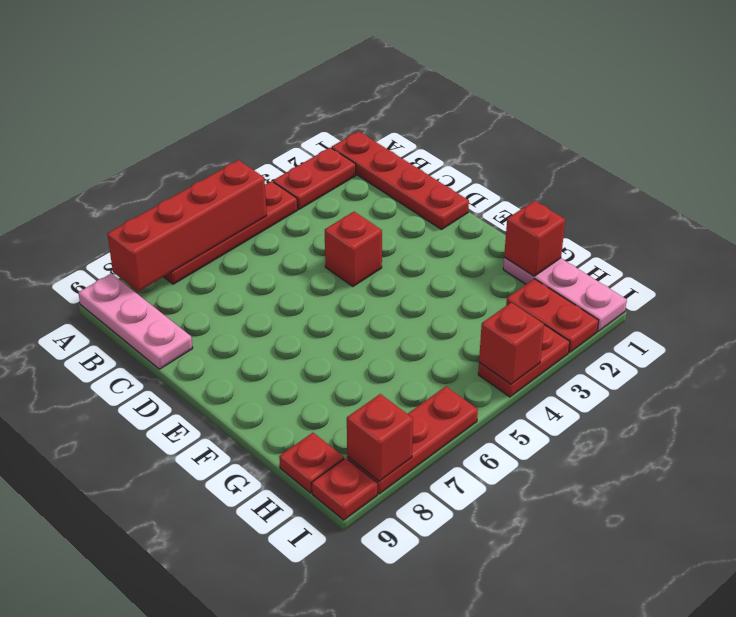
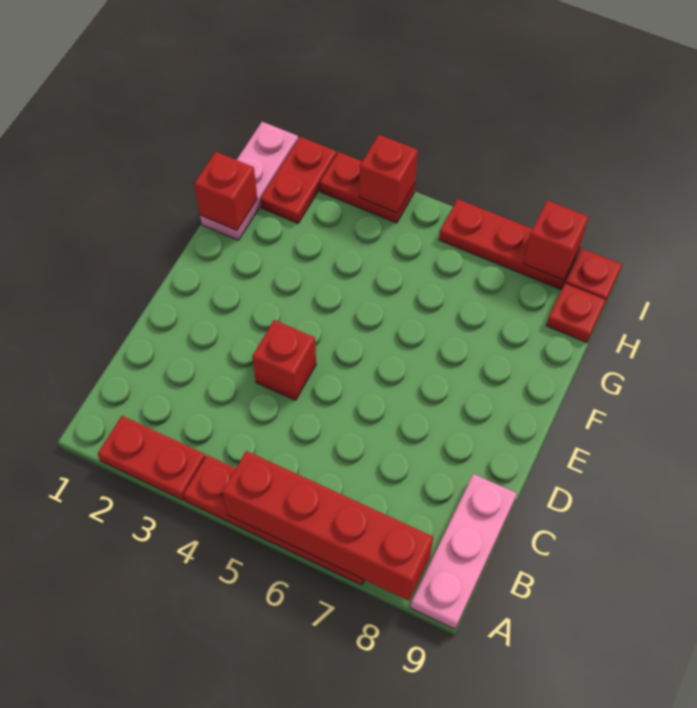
red 1x4 plate [332,131,469,229] -> none

